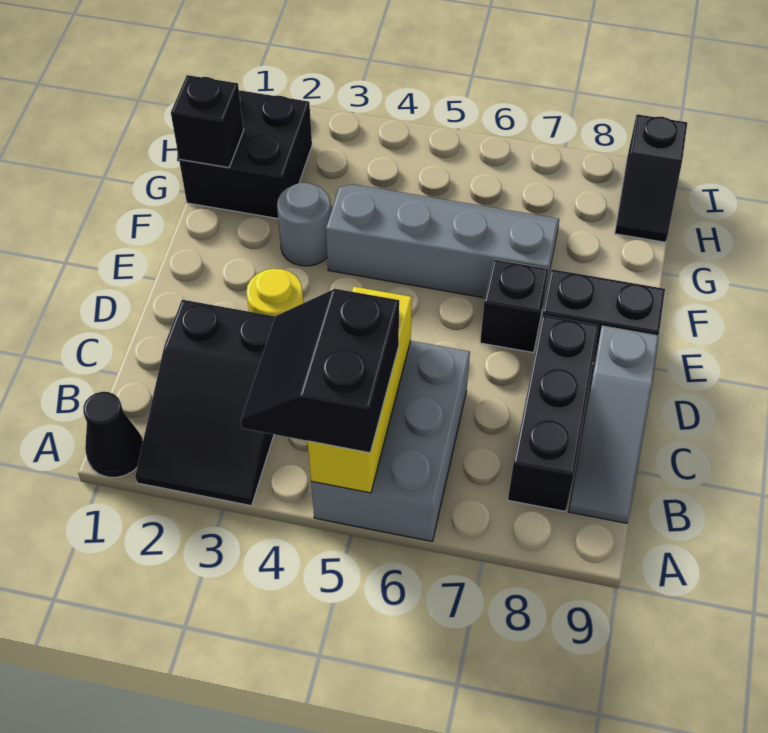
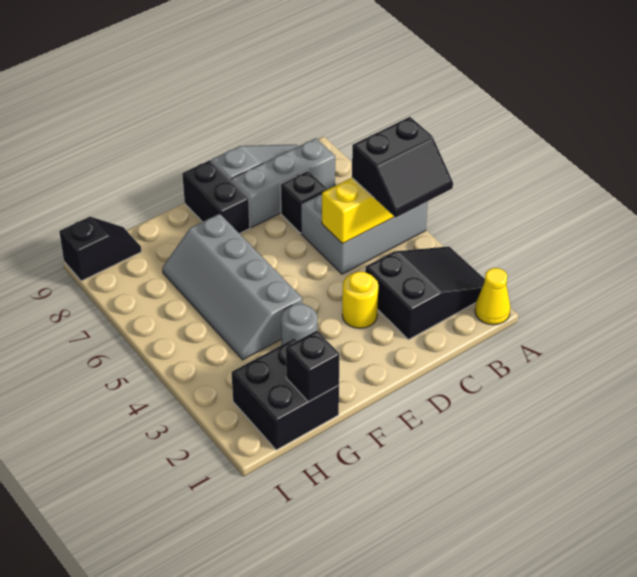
black 1x1 cone [83,392,143,478] -> yellow 1x1 cone [475,268,510,325]
black 1x3 brick [508,315,599,511] -> grey 1x3 brick [231,138,335,227]
black 1x1 brick [480,259,548,352] -> black 1x1 brick moved to [280,171,328,233]

